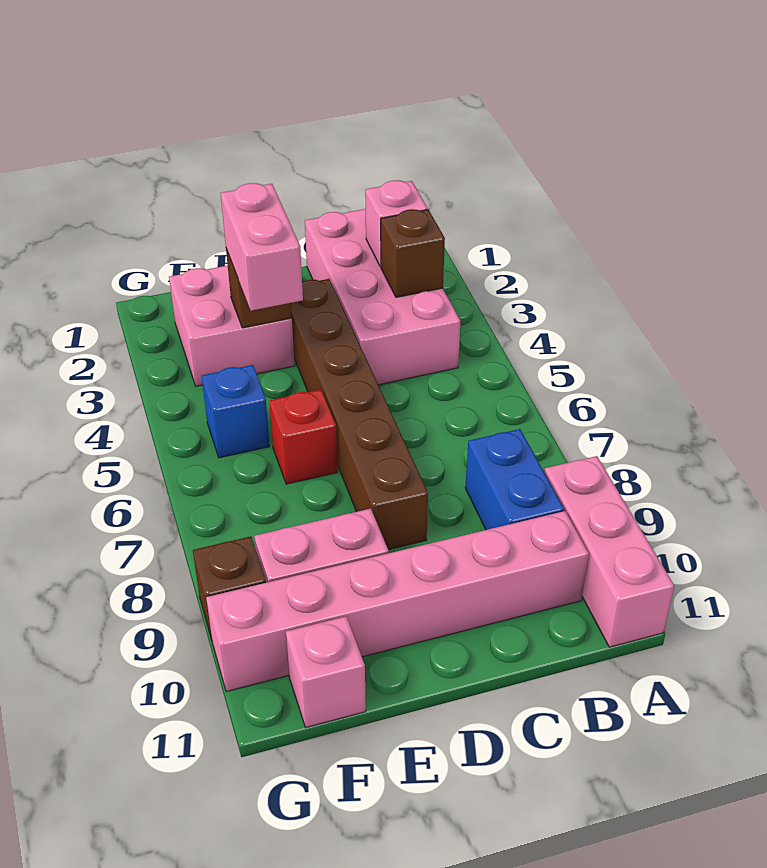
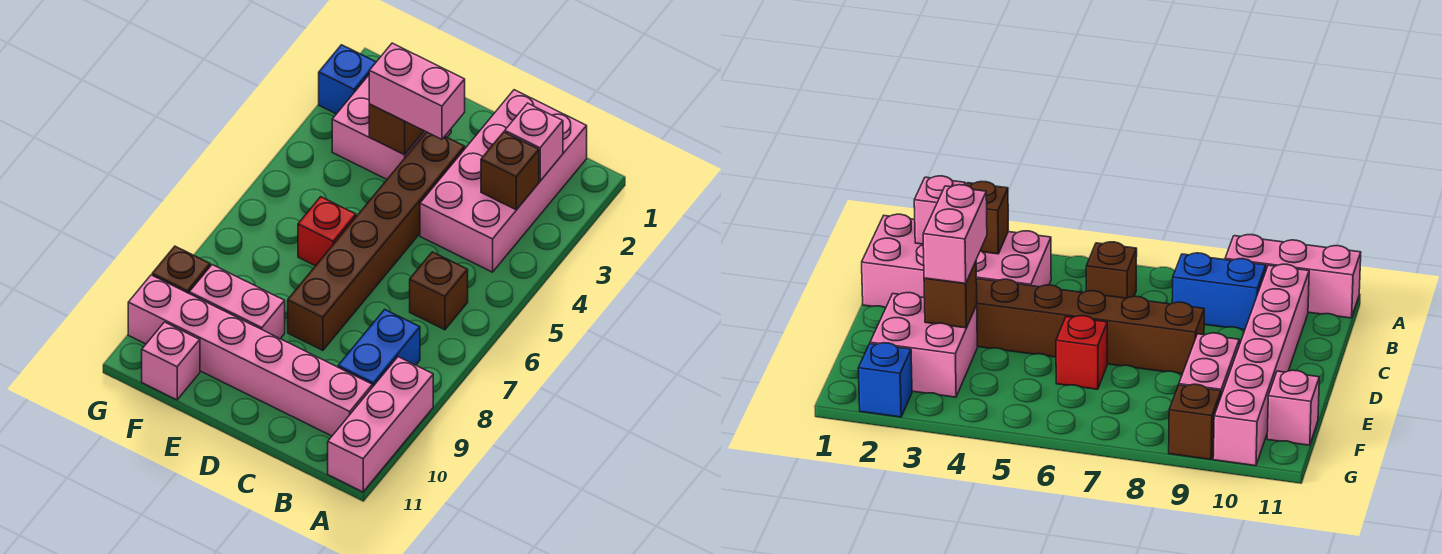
none -> brown 1x1 brick [410,252,468,330]
pink 1x2 brick [221,183,303,311] -> pink 1x2 brick turned to [369,43,465,139]
blue 1x1 brick [202,365,270,458] -> blue 1x1 brick moved to [319,45,376,114]

